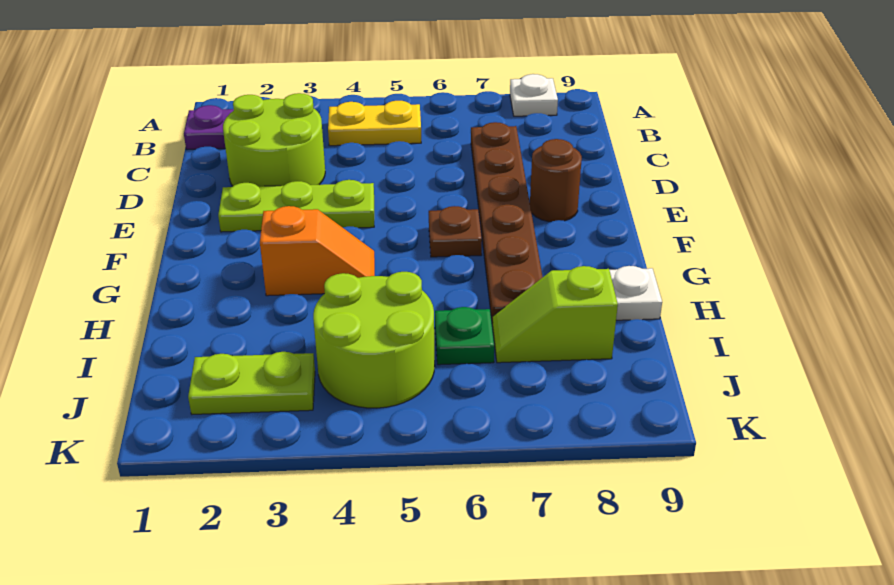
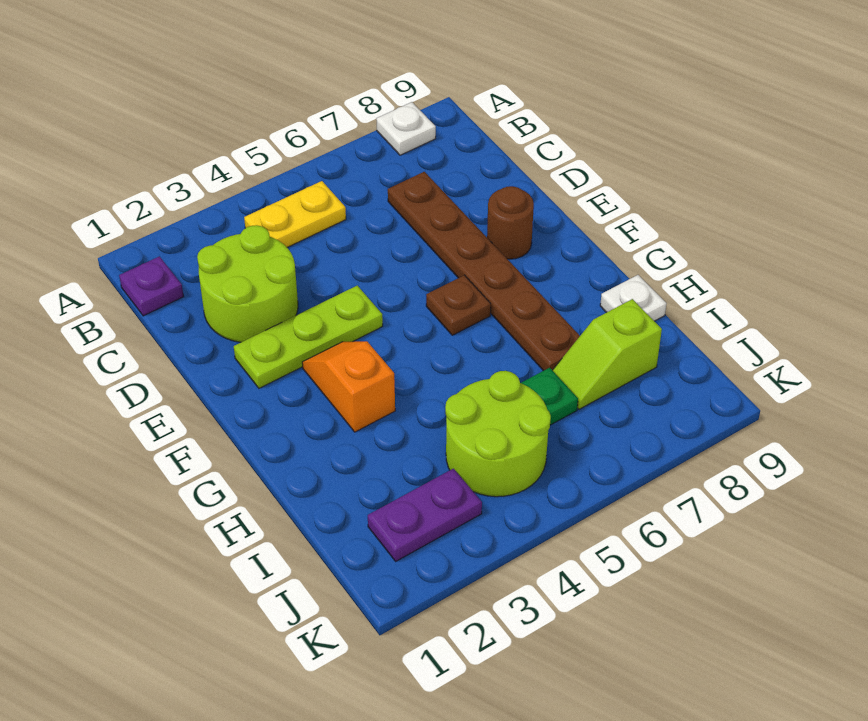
orange 1x2 slope [260,206,375,296] -> orange 1x2 slope turned to [302,341,395,432]
lime 1x2 plate [188,352,315,414] -> purple 1x2 plate [368,469,482,561]

